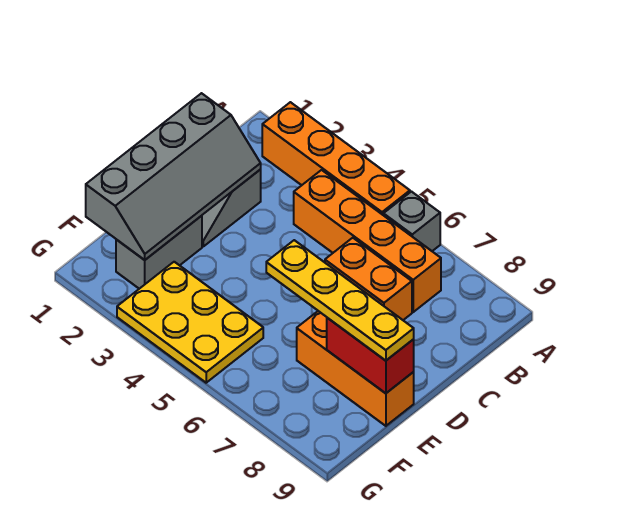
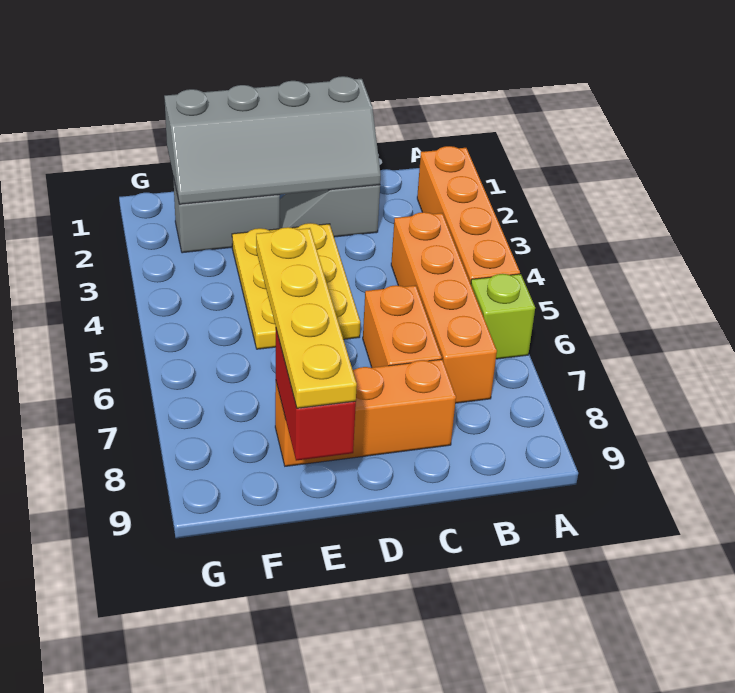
grey 1x1 brick [383,192,440,251] -> lime 1x1 brick [471,274,535,359]
orange 1x3 brick [297,311,414,426] -> orange 1x3 brick turned to [275,359,456,466]
yellow 2x3 plate [117,262,263,383] -> yellow 2x3 plate moved to [232,223,360,349]

